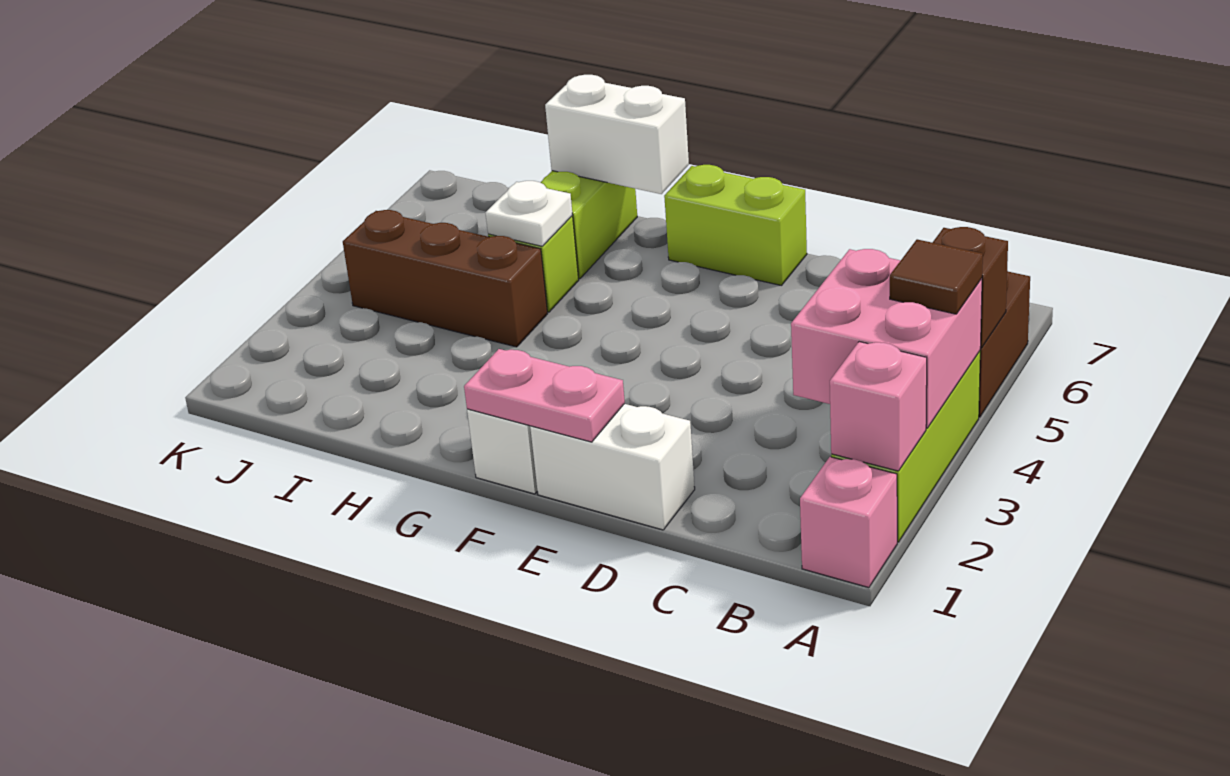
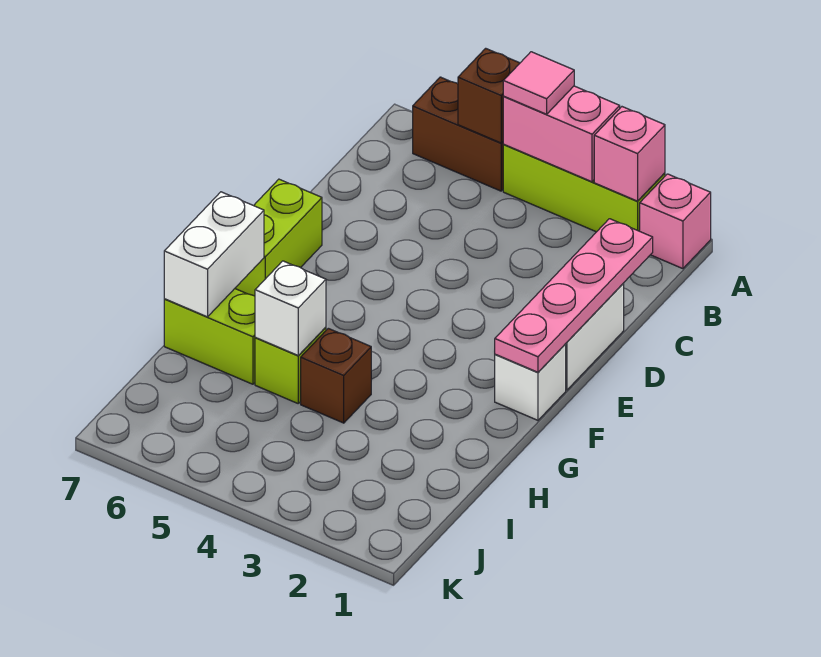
pink 2x2 brick [791,249,982,428] -> pink 1x2 brick [503,86,620,182]
brown 1x1 tile [890,239,983,314] -> pink 1x1 tile [503,52,574,114]
pink 1x2 plate [464,349,625,442] -> pink 1x4 plate [495,219,653,372]
brown 1x3 brick [343,210,548,347] -> brown 1x1 brick [301,328,371,423]
white 1x1 plate [485,181,573,246] -> white 1x1 brick [255,261,326,356]

